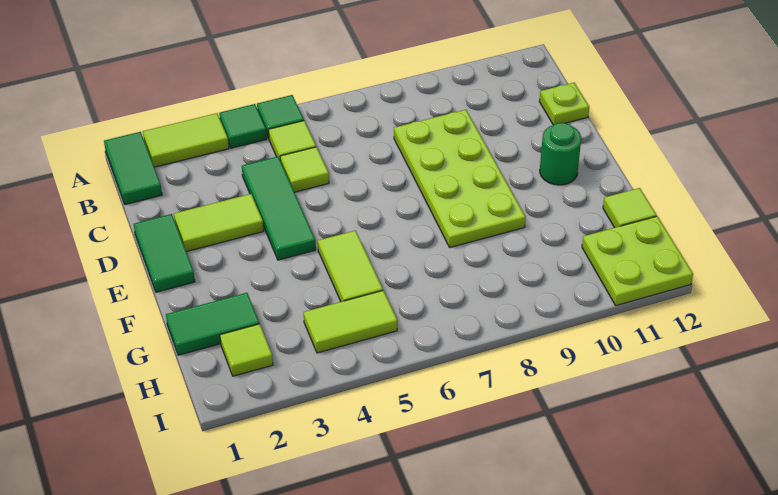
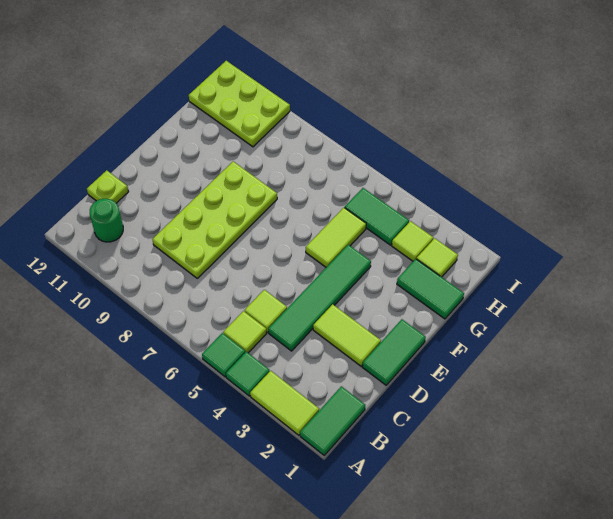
green 1x3 tile [242,157,316,260] -> green 1x4 tile [268,245,371,351]
green 1x1 round brick [540,123,581,185] -> green 1x1 round brick moved to [90,199,123,242]
lime 1x1 tile [603,188,657,228] -> lime 1x1 tile moved to [392,221,433,261]
lime 1x2 tile [304,290,397,353] -> green 1x2 tile [345,188,409,245]
lime 2x2 plate [582,216,693,306] -> lime 2x3 plate [189,61,290,147]

